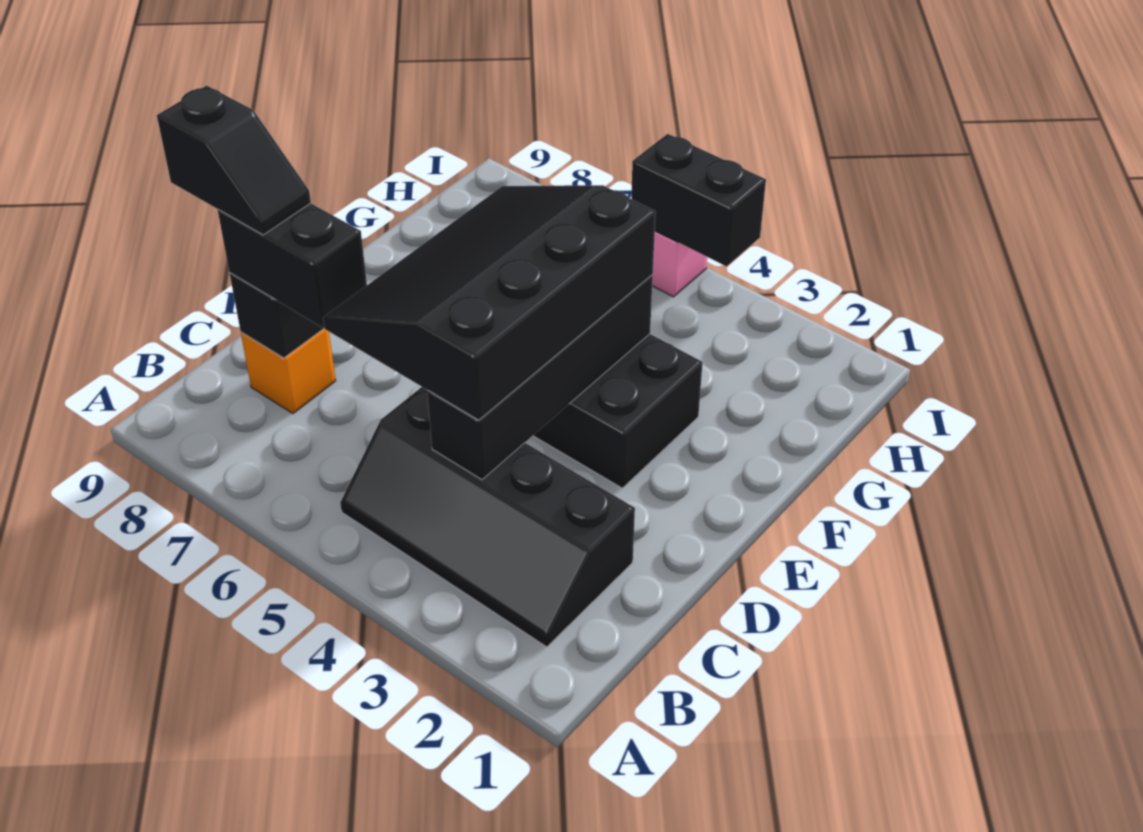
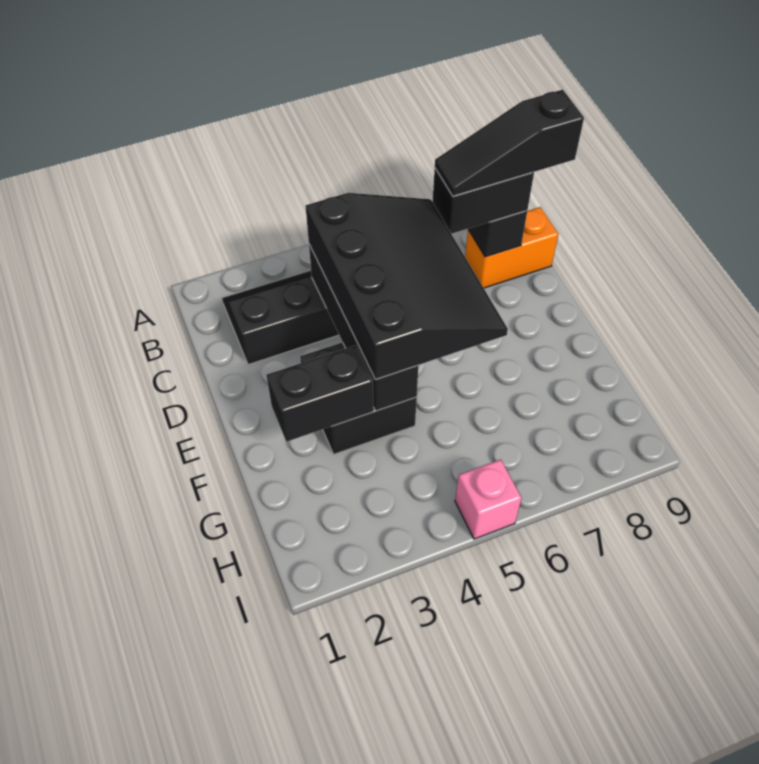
orange 1x1 brick [241,329,336,413] -> orange 1x2 brick [465,207,558,288]
black 1x2 slope [157,86,311,235] -> black 1x3 slope [435,90,584,196]
black 1x2 brick [631,134,766,266] -> black 1x2 brick moved to [266,345,373,442]

